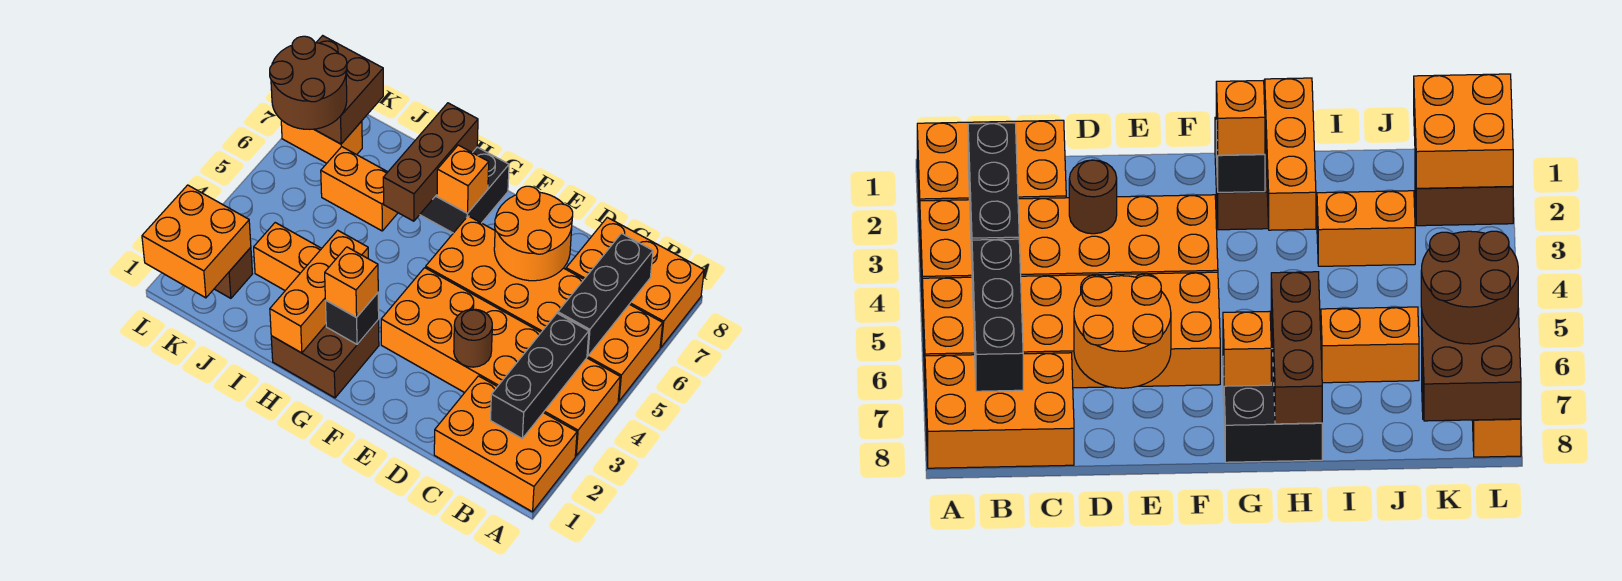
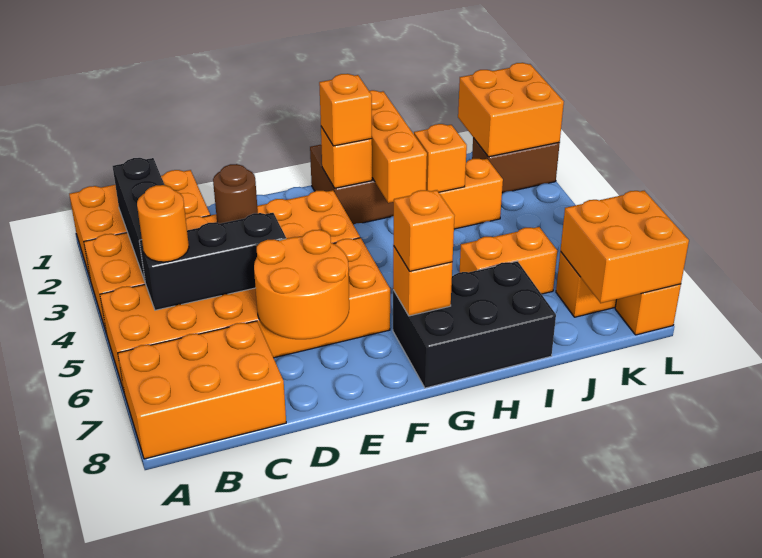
black 1x3 brick [558,233,653,356] -> black 1x3 brick turned to [139,213,286,310]
none -> orange 1x1 round brick [137,185,189,262]
black 1x1 brick [325,293,379,344] -> orange 1x1 brick [321,127,372,188]
black 2x2 brick [420,147,509,233] -> black 2x3 brick [393,261,556,388]
none -> orange 1x1 brick [393,190,455,271]
brown 1x3 brick [383,103,478,221] -> none
none -> orange 1x1 brick [414,124,467,192]
brown 2x2 round brick [270,36,347,129] -> none
brown 2x2 brick [314,36,383,144] -> orange 2x2 brick [560,191,689,303]

